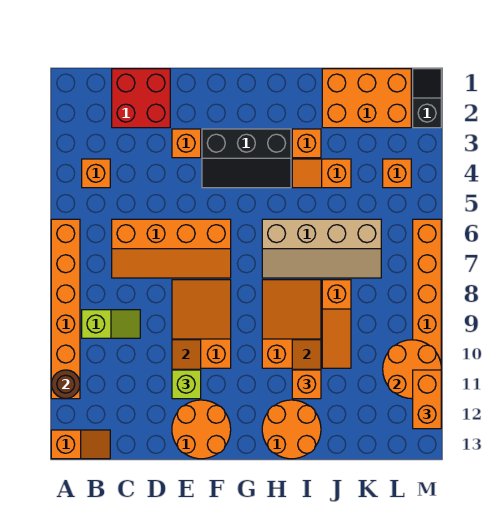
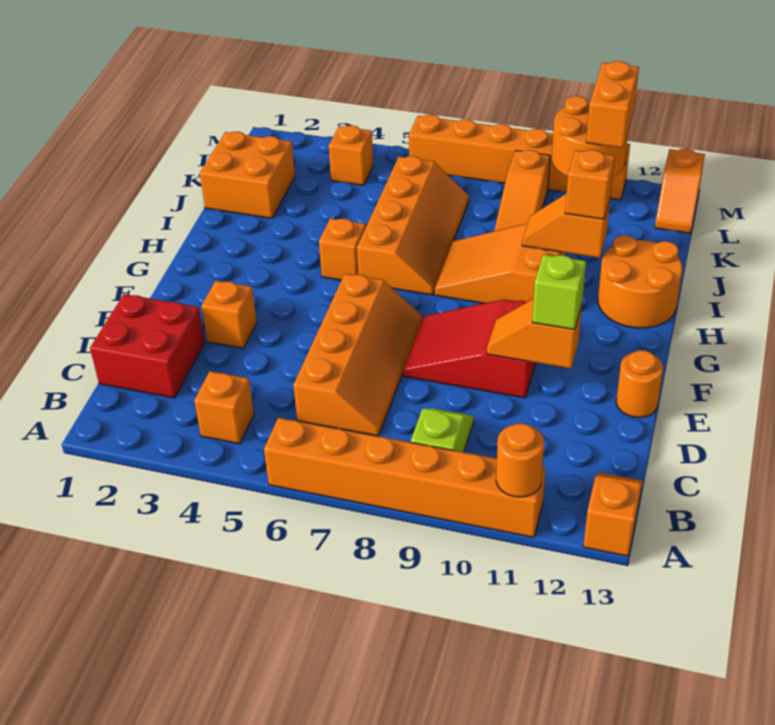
brown 1x1 round brick [51,370,80,399] -> orange 1x1 round brick [496,424,544,497]
orange 2x3 slope [172,280,231,368] -> red 2x3 slope [403,299,536,398]
orange 2x2 round brick [172,400,231,459] -> orange 1x1 round brick [616,350,663,418]
black 2x3 slope [202,129,291,188] -> none
tan 2x4 slope [262,219,381,278] -> orange 2x4 slope [357,156,469,295]
orange 1x1 brick [292,129,321,158] -> orange 1x1 brick moved to [319,218,366,280]
orange 1x2 slope [292,159,351,188] -> orange 1x2 slope moved to [655,149,705,233]
orange 2x3 brick [322,69,411,128] -> orange 2x2 brick [200,131,295,218]
orange 1x3 slope [322,280,351,368] -> orange 1x3 slope turned to [494,150,550,231]
black 1x2 slope [413,69,441,128] -> none
orange 1x2 brick [413,370,441,429] -> orange 1x2 brick turned to [586,61,639,148]

